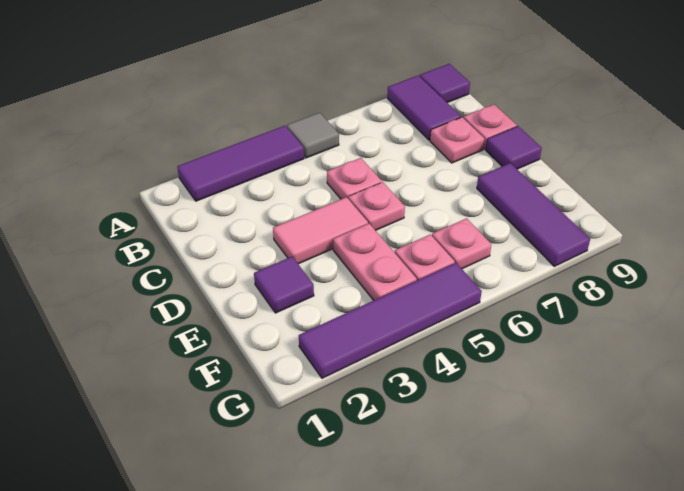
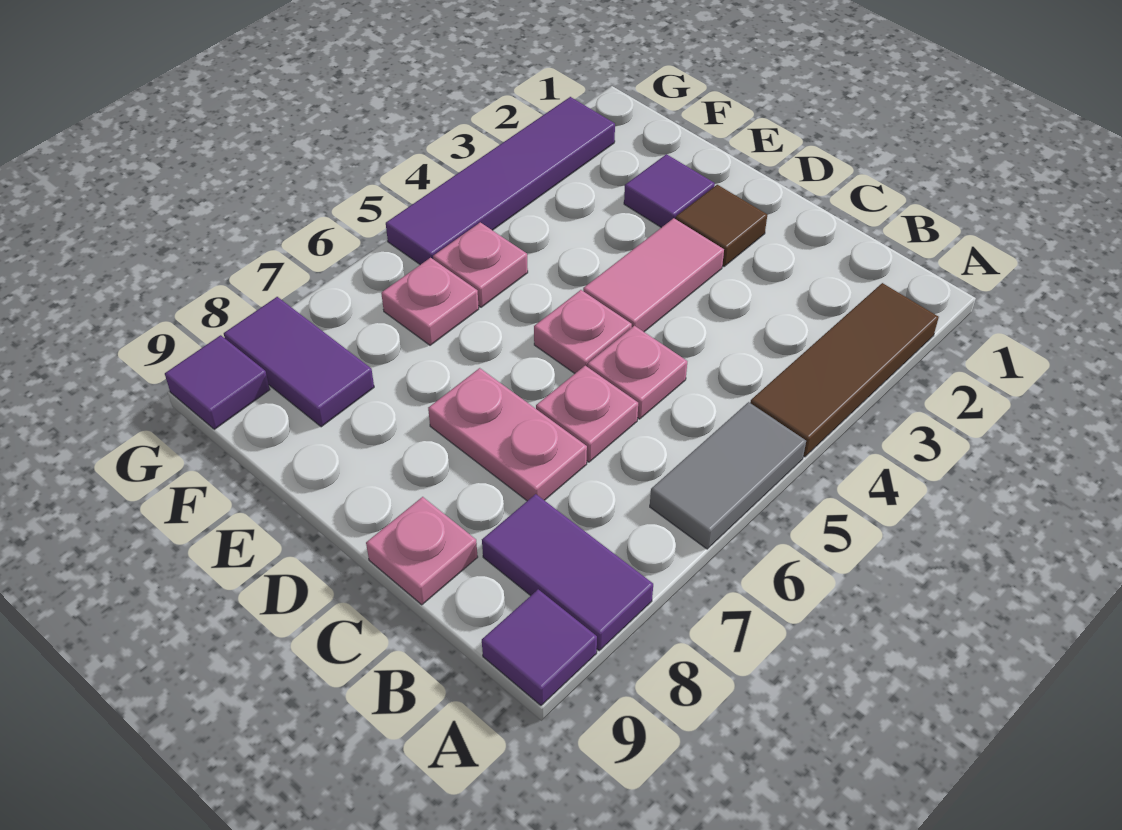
purple 1x3 tile [177,126,304,201] -> brown 1x3 tile [750,283,939,457]
grey 1x1 tile [287,113,339,158] -> grey 1x2 tile [650,402,806,549]
pink 1x1 plate [430,117,484,163] -> pink 1x1 plate moved to [536,366,638,462]
none -> brown 1x1 tile [676,185,767,267]
purple 1x1 tile [486,126,542,169] -> purple 1x1 tile moved to [165,335,270,429]
pink 1x2 plate [333,224,417,300] -> pink 1x2 plate moved to [428,368,587,501]
purple 1x3 tile [477,163,590,266] -> purple 1x2 tile [224,297,374,427]

